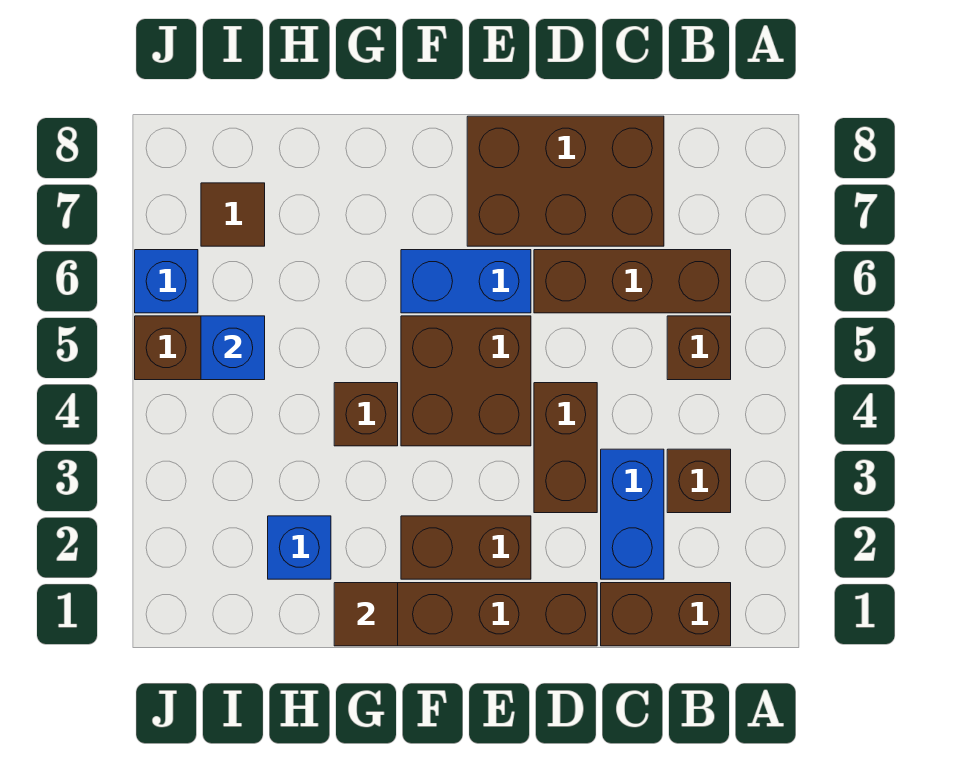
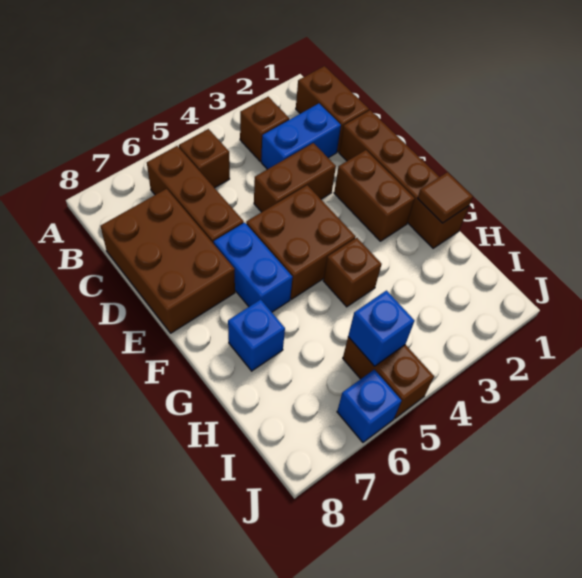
blue 1x1 brick [268,516,331,579] -> blue 1x1 brick moved to [228,299,285,371]
brown 1x1 tile [201,183,265,246] -> none

